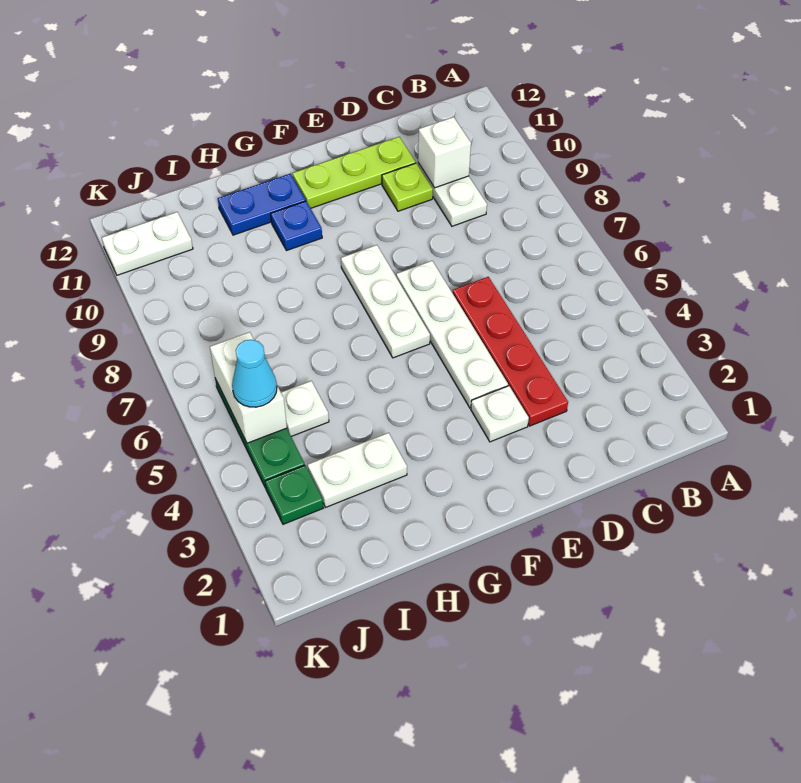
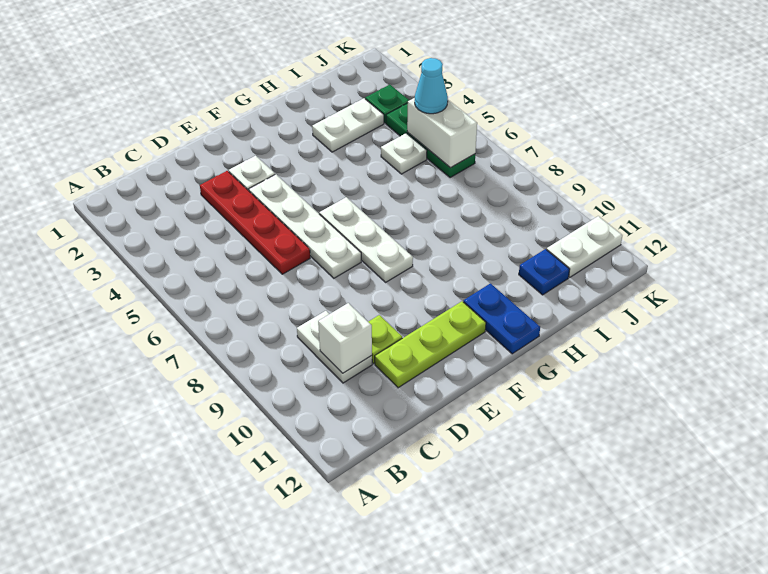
blue 1x1 plate [271,201,322,251] -> blue 1x1 plate moved to [519,249,570,295]
blue 1x2 plate [218,174,306,235] -> blue 1x2 plate turned to [463,283,540,354]

